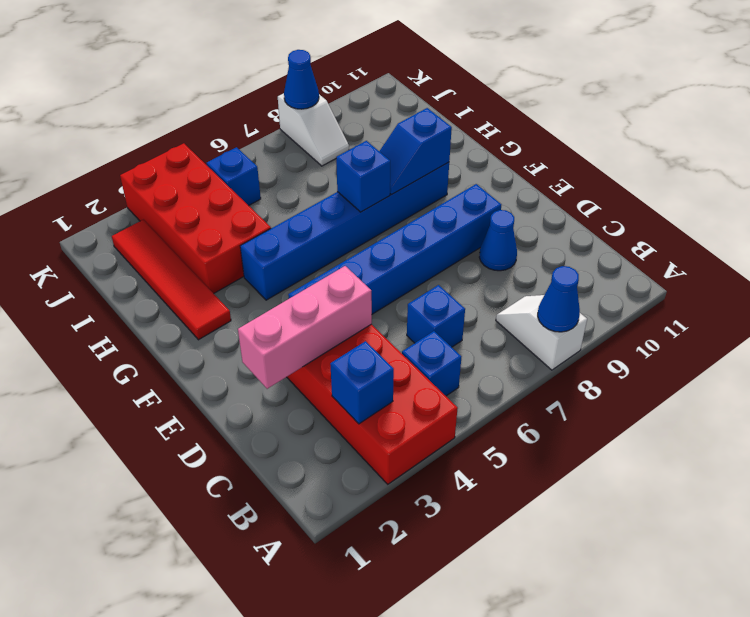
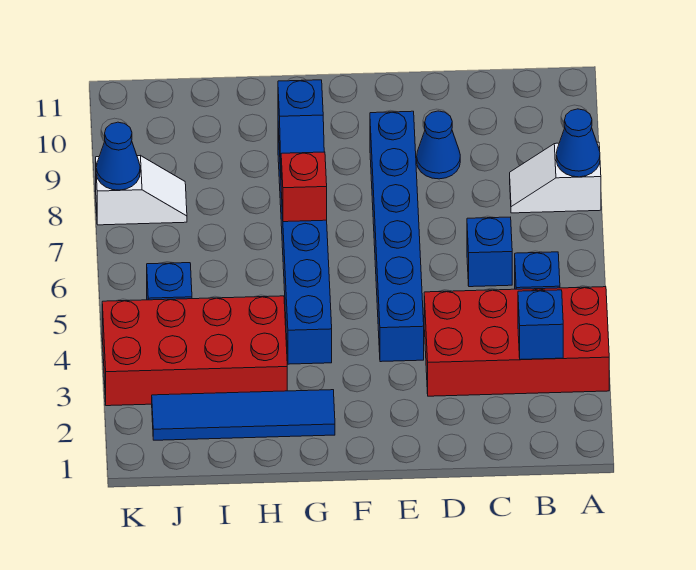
pink 1x3 brick [238,266,372,389] -> none
red 1x4 tile [112,220,231,340] -> blue 1x4 tile [152,390,335,440]
blue 1x1 brick [336,141,390,212] -> red 1x1 brick [281,152,327,222]

